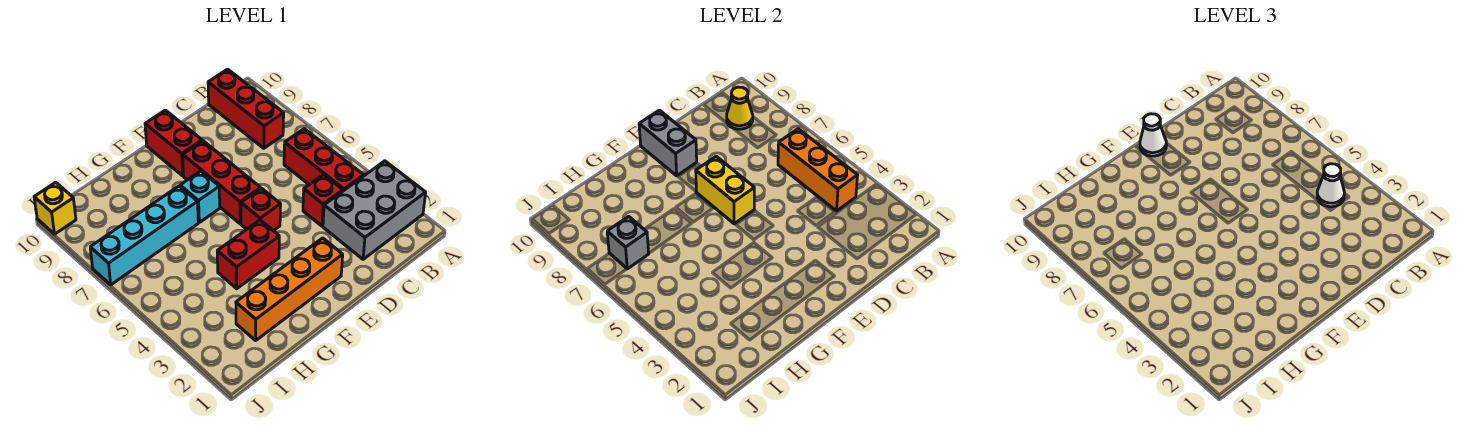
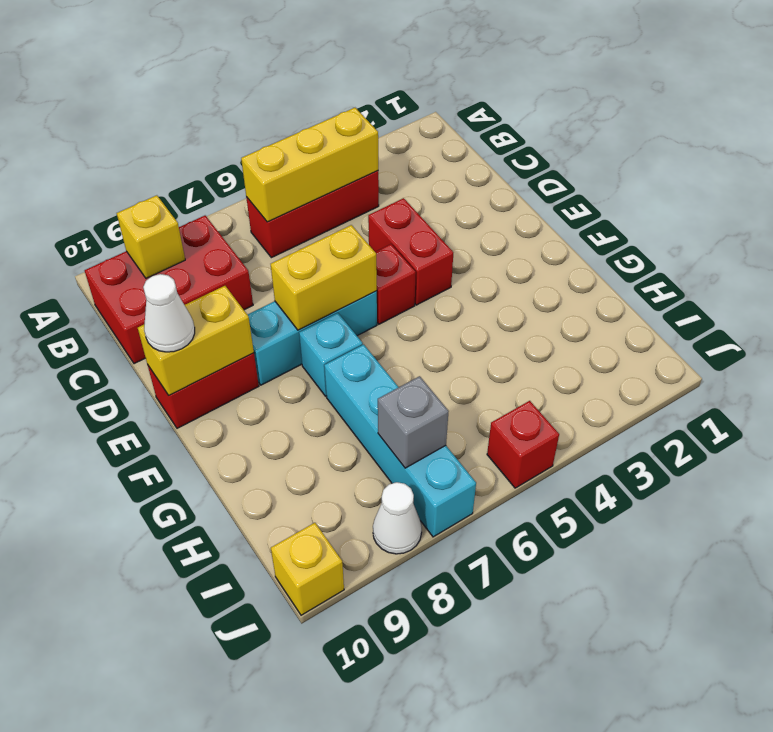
grey 2x3 brick [323,161,426,259] -> none
orange 1x3 brick [778,129,858,211] -> yellow 1x3 brick [241,108,378,222]
white 1x1 cone [1317,164,1344,207] -> white 1x1 cone moved to [373,482,422,554]
red 1x3 brick [208,69,284,148] -> red 2x3 brick [85,216,253,364]
yellow 1x1 cone [727,87,753,129] -> yellow 1x1 brick [117,195,185,278]
red 1x1 brick [303,175,343,226] -> red 1x1 brick moved to [487,401,559,488]
orange 1x4 brick [236,238,343,340] -> none
red 1x3 brick [183,141,260,224] -> cyan 1x3 brick [248,291,377,385]
grey 1x2 brick [639,110,697,176] -> yellow 1x2 brick [138,286,254,395]
red 1x2 brick [217,220,279,289] -> red 1x2 brick moved to [368,198,453,305]

